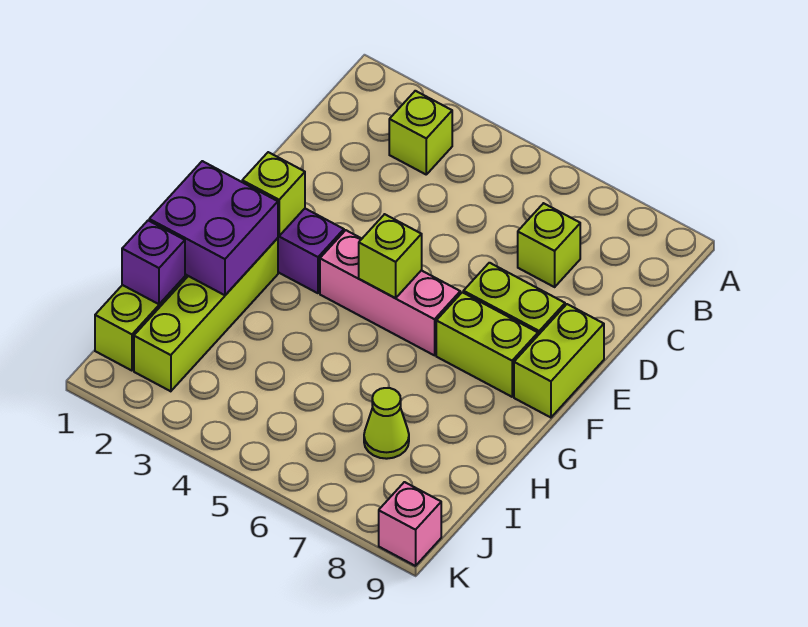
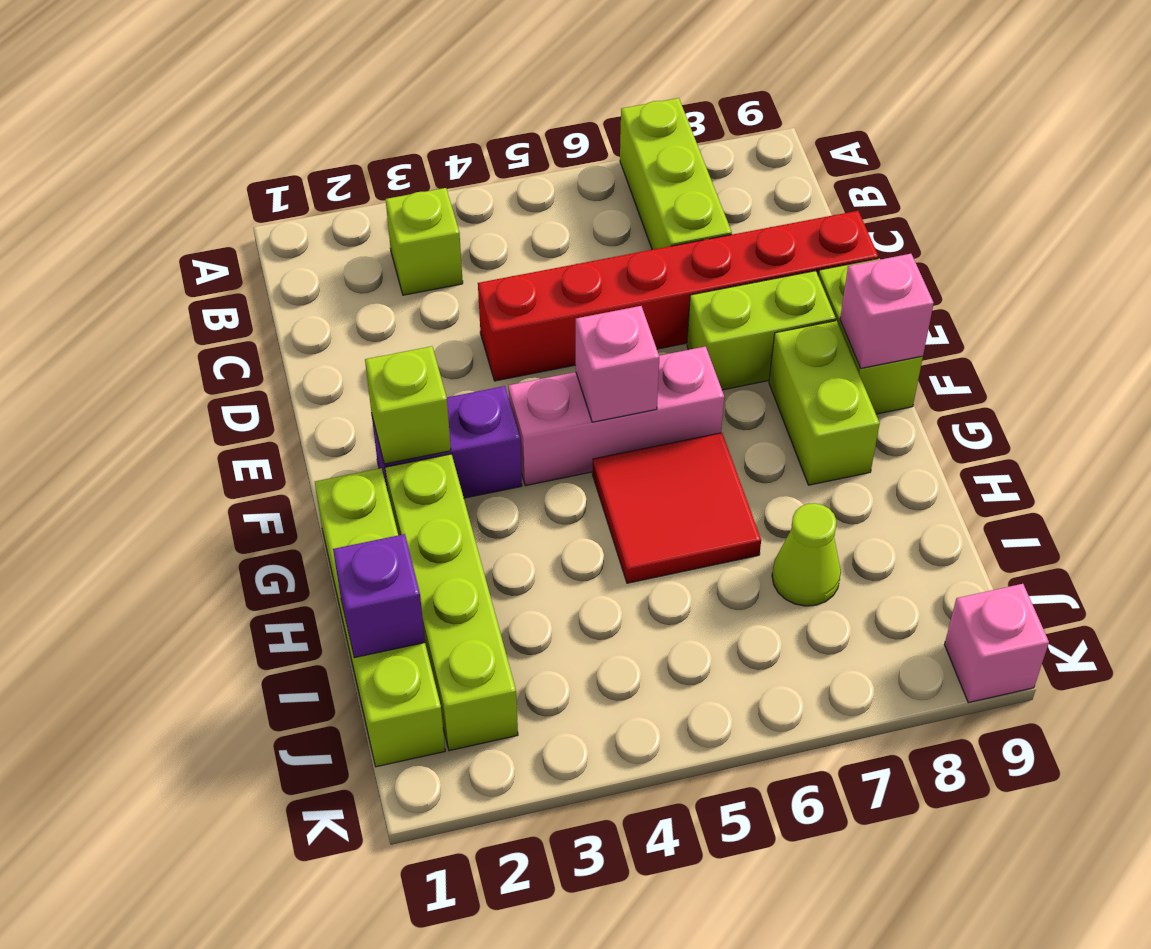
lime 1x1 brick [518,203,580,287] -> lime 1x3 brick [620,98,732,250]
none -> red 1x6 brick [478,211,878,381]
lime 1x1 brick [359,214,422,298] -> pink 1x1 brick [576,306,659,422]
lime 1x2 brick [436,292,538,397] -> lime 1x2 brick turned to [769,321,880,485]
none -> pink 1x1 brick [840,254,934,368]
purple 2x2 brick [149,161,278,295] -> none
none -> red 2x2 tile [592,433,761,583]

